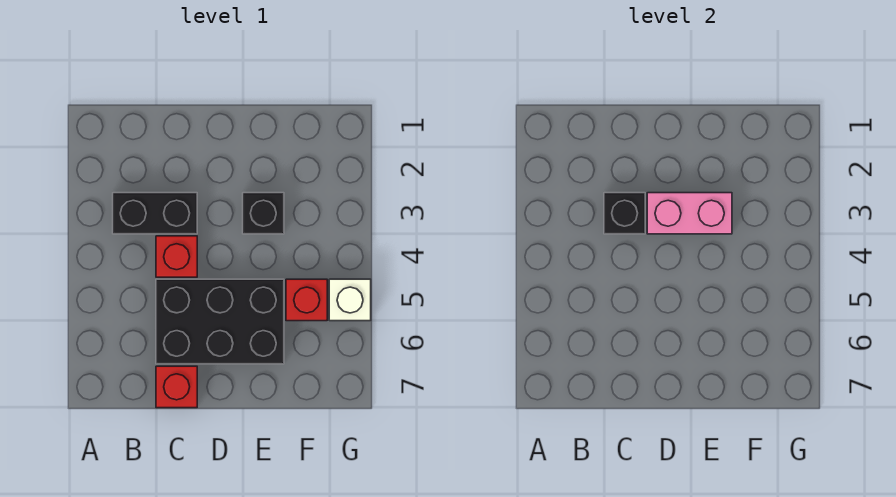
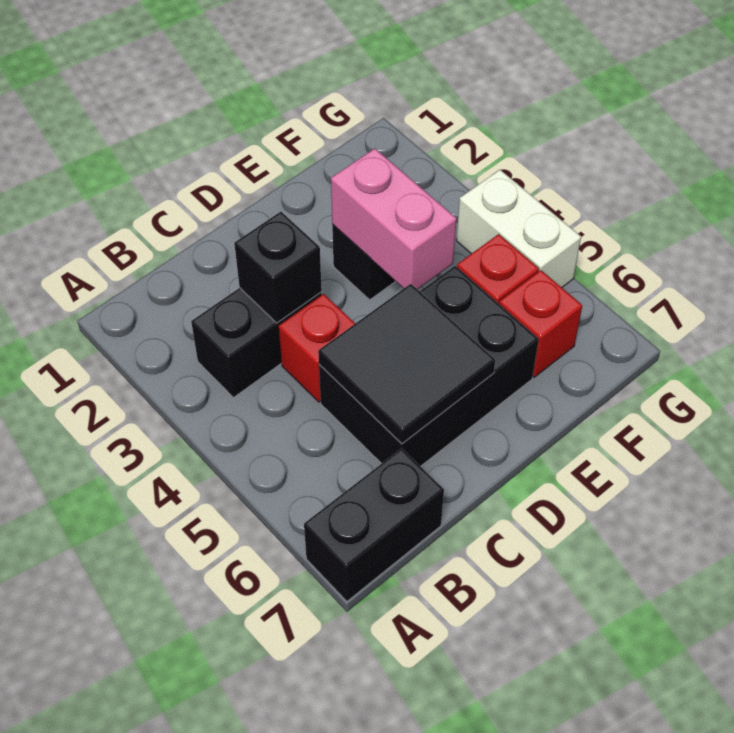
none -> black 1x2 brick [304,448,444,601]
none -> black 2x2 tile [318,284,495,444]
red 1x1 brick [156,366,197,408] -> red 1x1 brick moved to [499,270,582,377]
pink 1x2 brick [647,193,732,234] -> pink 1x2 brick turned to [331,149,457,289]
white 1x1 brick [329,279,371,321] -> white 1x2 brick [456,170,581,287]

